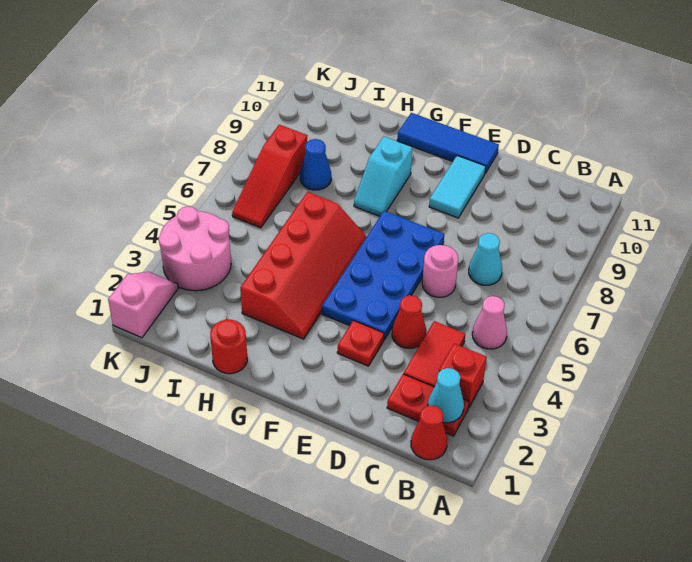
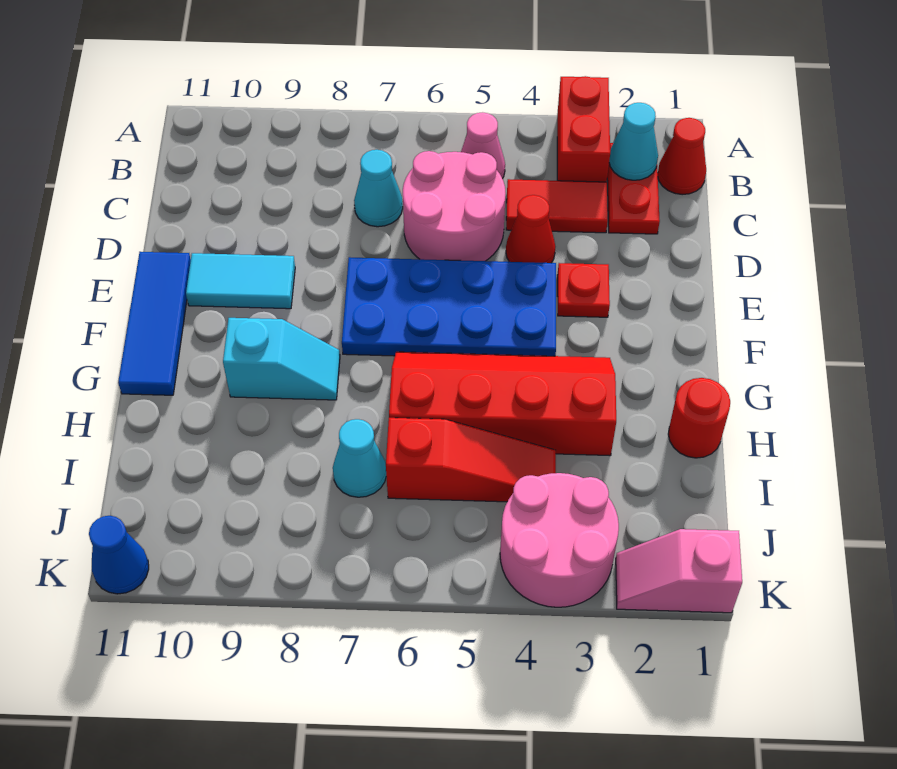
red 1x1 brick [439,344,487,408] -> red 1x2 brick [557,76,610,182]
pink 1x1 round brick [422,245,458,297] -> pink 2x2 round brick [403,151,505,261]
none -> cyan 1x1 cone [333,419,386,497]
blue 1x1 cone [300,139,331,190] -> blue 1x1 cone moved to [89,516,149,594]
red 1x3 slope [232,125,307,228] -> red 1x3 slope moved to [386,418,556,502]

